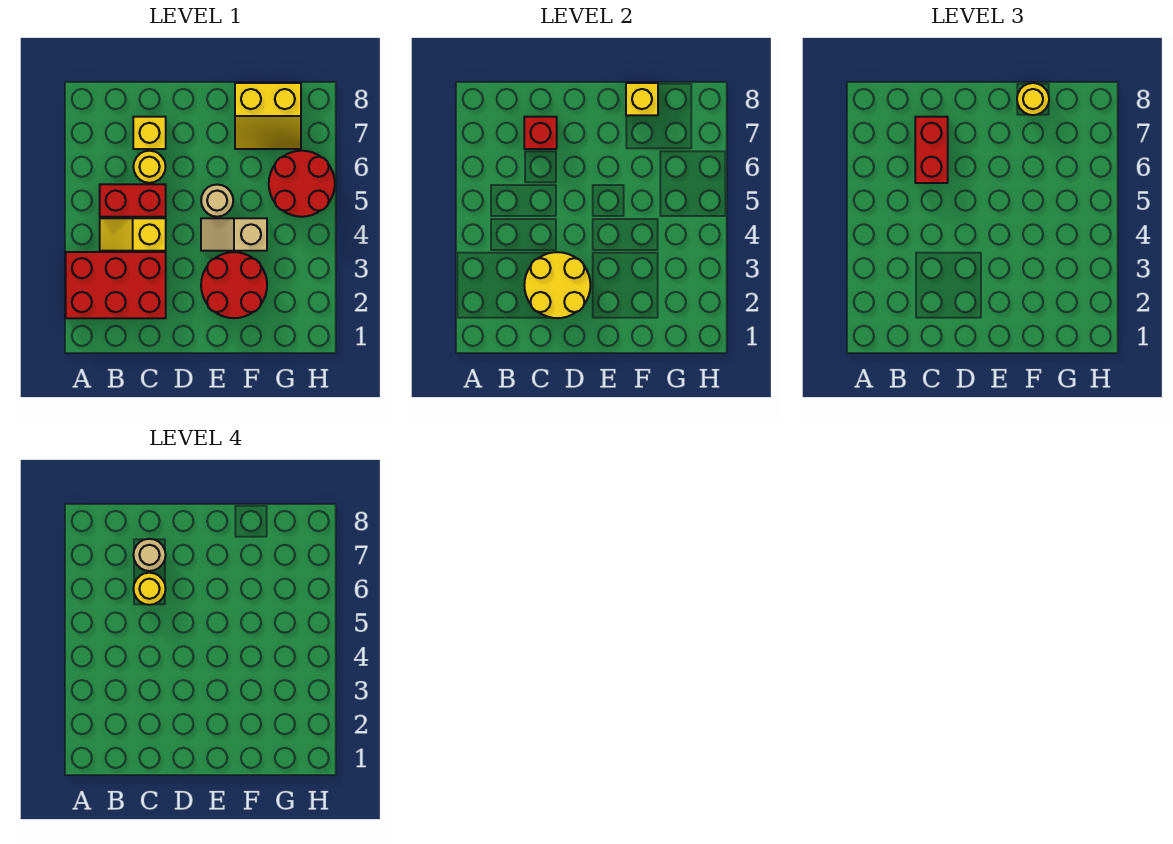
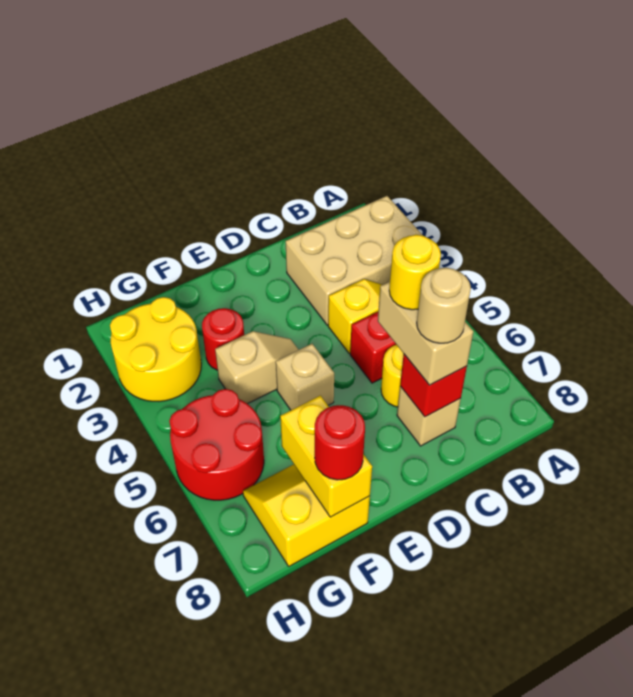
red 2x3 brick [66,252,166,318] -> tan 2x3 brick [286,196,423,325]
yellow 2x2 round brick [524,252,590,318] -> yellow 2x2 round brick moved to [110,297,201,401]
red 1x2 brick [915,117,948,183] -> tan 1x2 brick [378,282,473,385]
yellow 1x1 brick [133,117,166,149] -> tan 1x1 brick [397,386,461,446]
red 2x2 round brick [201,252,267,318] -> red 1x1 round brick [202,308,244,370]
tan 1x1 round brick [201,185,233,217] -> tan 1x1 brick [276,344,334,410]
yellow 1x1 brick [626,83,658,115] -> yellow 1x2 brick [280,396,372,517]
yellow 1x1 round brick [1017,83,1049,115] -> red 1x1 round brick [315,405,365,480]

